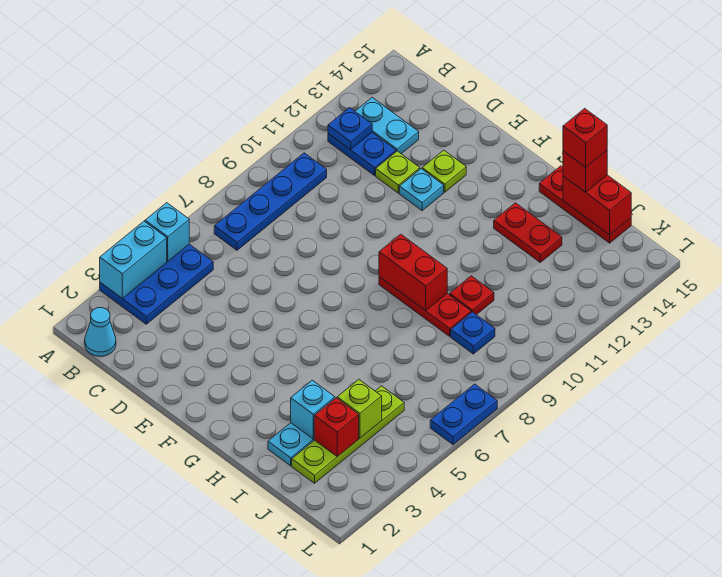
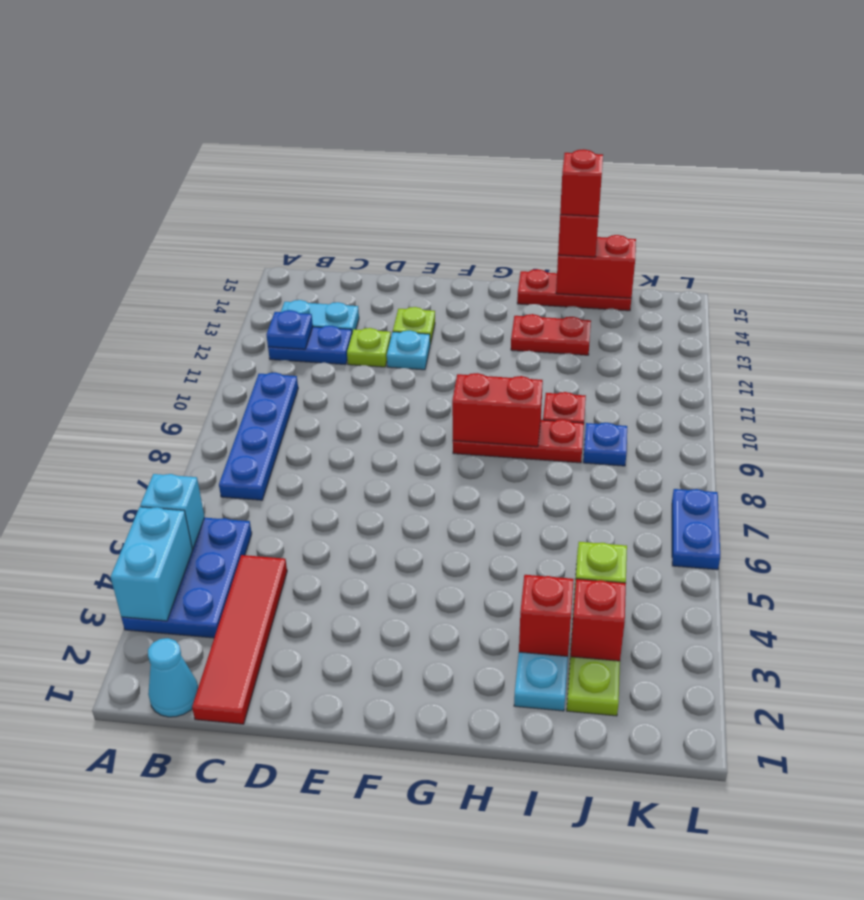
none -> red 1x4 tile [192,555,287,724]
cyan 1x1 brick [291,380,335,439] -> red 1x1 brick [519,575,574,656]

